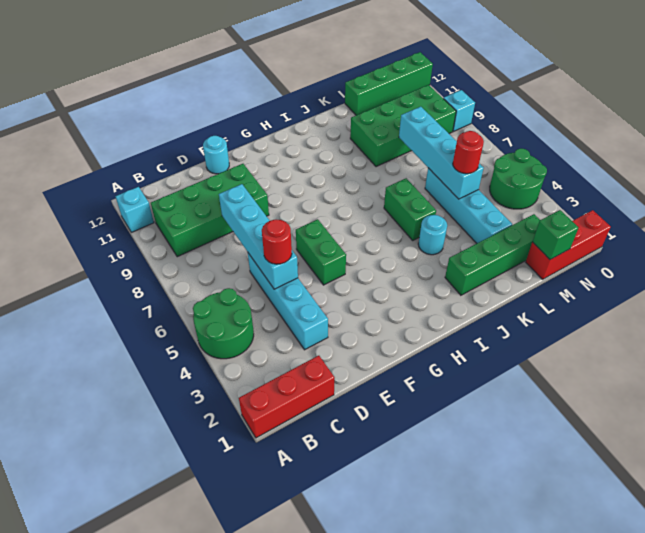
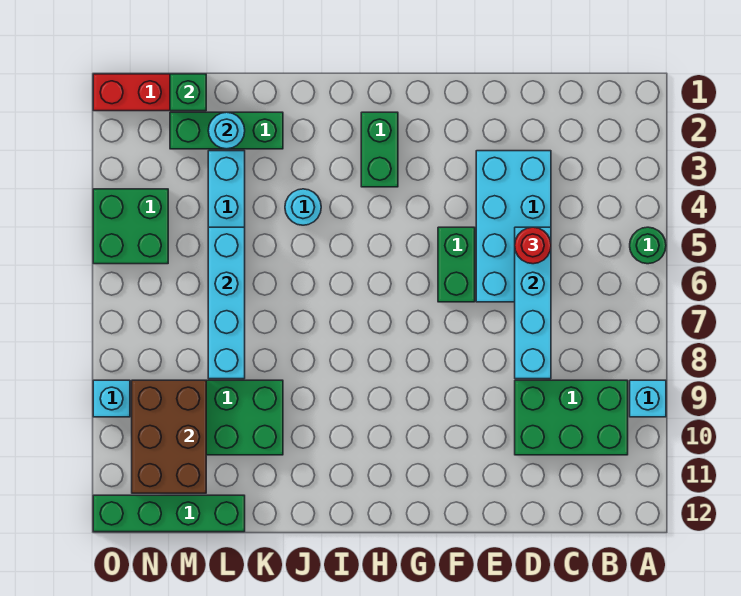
red 1x3 brick [239,356,335,438] -> none
green 2x2 round brick [193,288,254,359] -> green 1x1 round brick [630,227,666,264]
cyan 1x1 brick [115,187,154,232] -> cyan 1x1 brick moved to [630,380,666,417]
green 2x4 brick [151,164,269,257] -> green 2x3 brick [515,380,628,455]
cyan 1x4 brick [248,253,328,350] -> cyan 2x4 brick [476,151,551,302]
cyan 1x1 round brick [203,136,229,174] -> cyan 1x1 round brick moved to [208,112,245,149]
green 1x4 brick [445,214,540,295] -> green 1x3 brick [170,112,283,149]
green 1x2 brick [384,178,436,240] -> green 1x2 brick moved to [361,112,398,187]
red 1x1 round brick [453,131,484,174] -> none
none -> brown 2x3 brick [132,380,206,493]
green 2x2 round brick [490,148,547,209] -> green 2x2 brick [93,189,168,264]

